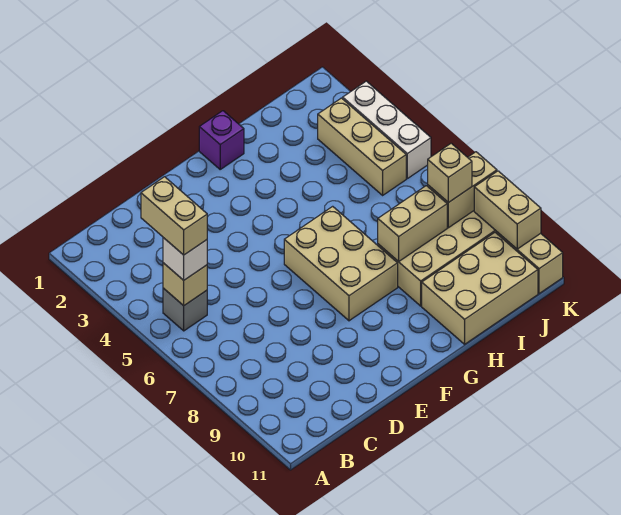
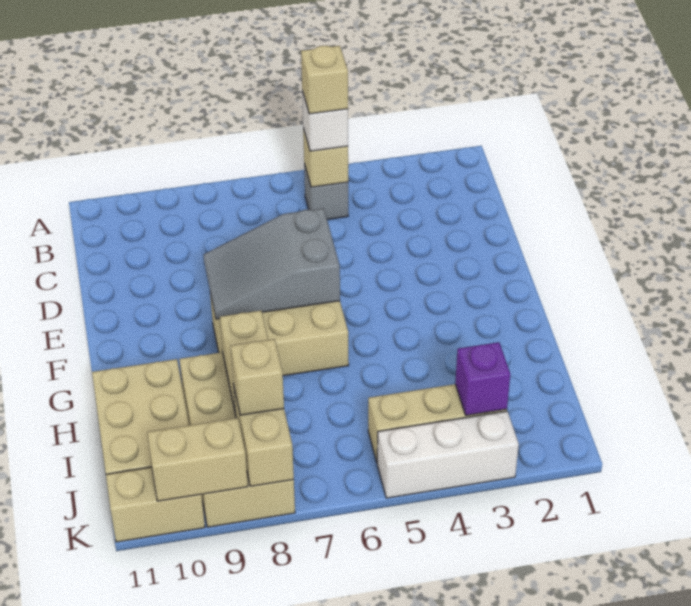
tan 1x2 brick [141,177,207,255] -> tan 1x1 brick [301,46,348,114]
none -> grey 2x3 slope [204,208,340,319]
purple 1x1 brick [199,111,244,169] -> purple 1x1 brick moved to [455,342,510,416]

